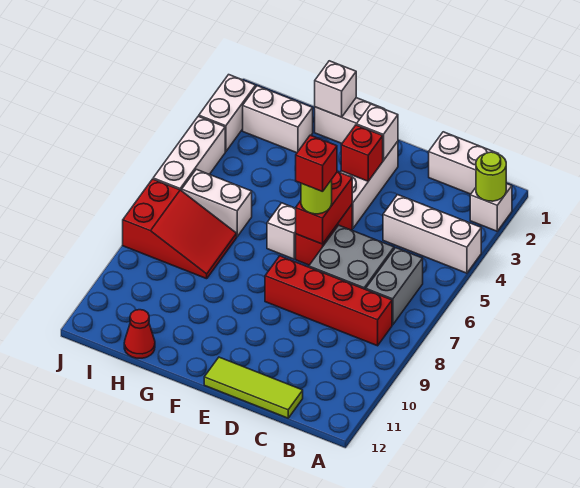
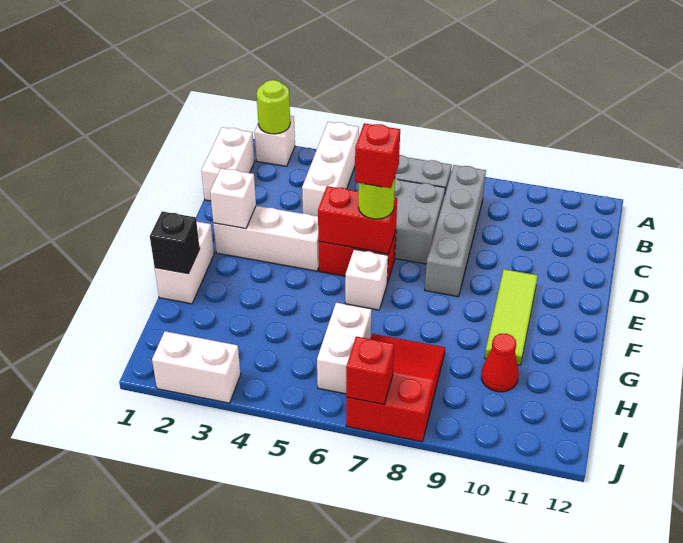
red 1x4 brick [265,256,392,346] -> grey 1x4 brick [425,165,486,297]
lime 1x3 tile [204,357,303,418] -> lime 1x3 tile moved to [485,269,538,365]
red 1x1 brick [341,125,383,181] -> red 1x1 brick moved to [346,337,394,404]
white 1x1 brick [315,61,356,117] -> black 1x1 brick [150,211,200,274]
white 1x2 brick [243,86,313,153] -> none
red 1x1 cone [124,310,155,358] -> red 1x1 cone moved to [481,334,518,392]
white 1x3 brick [153,116,225,191] -> none

